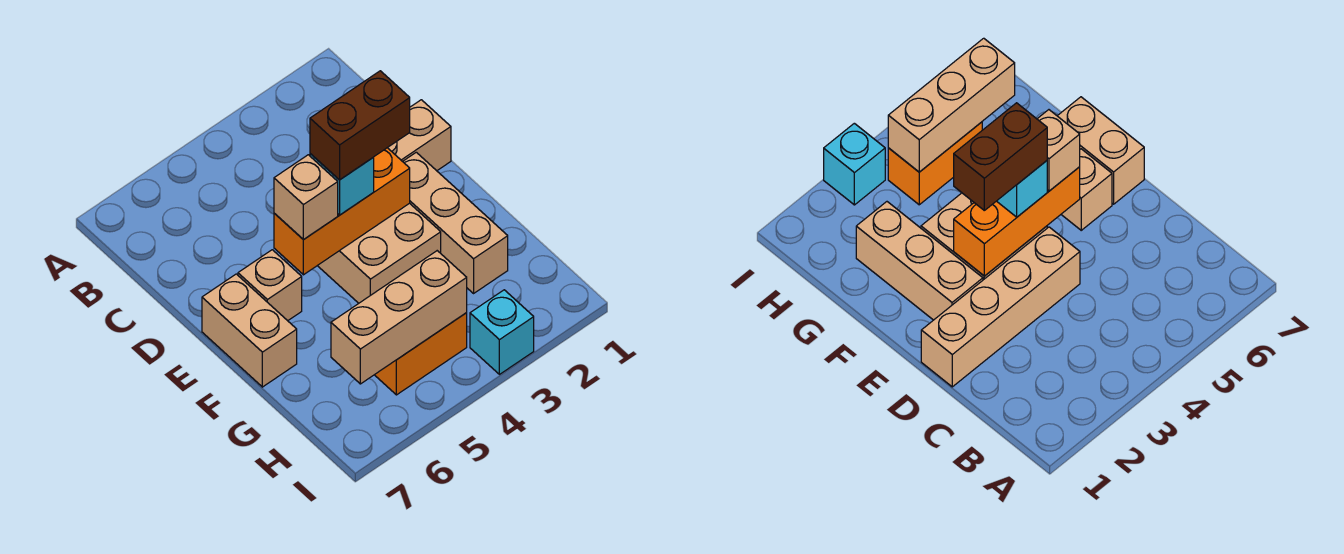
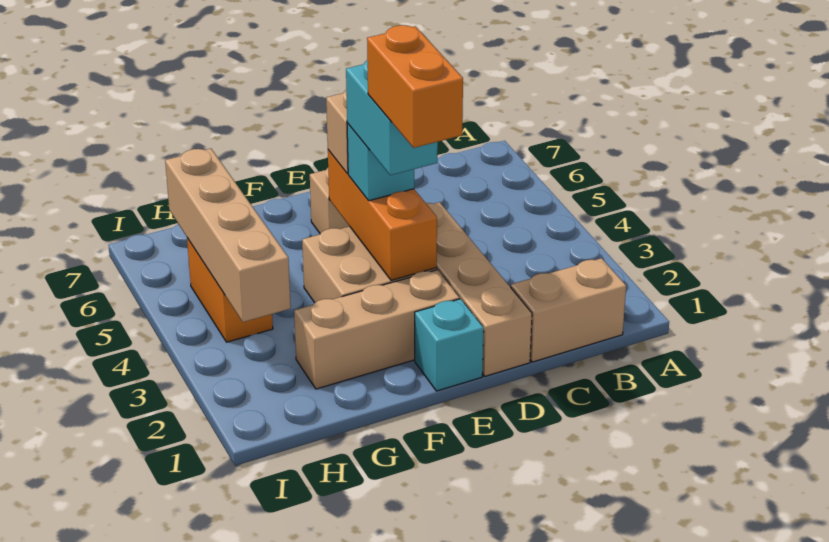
none -> orange 1x2 brick [367,25,463,148]
brown 1x2 brick [310,71,410,180] -> cyan 1x2 brick [346,61,438,175]
tan 1x2 brick [202,274,297,387] -> tan 1x2 brick moved to [511,258,626,362]
tan 1x3 brick [331,251,467,384] -> tan 1x4 brick [165,149,291,322]
cyan 1x1 brick [470,290,534,374] -> cyan 1x1 brick moved to [415,299,484,391]

